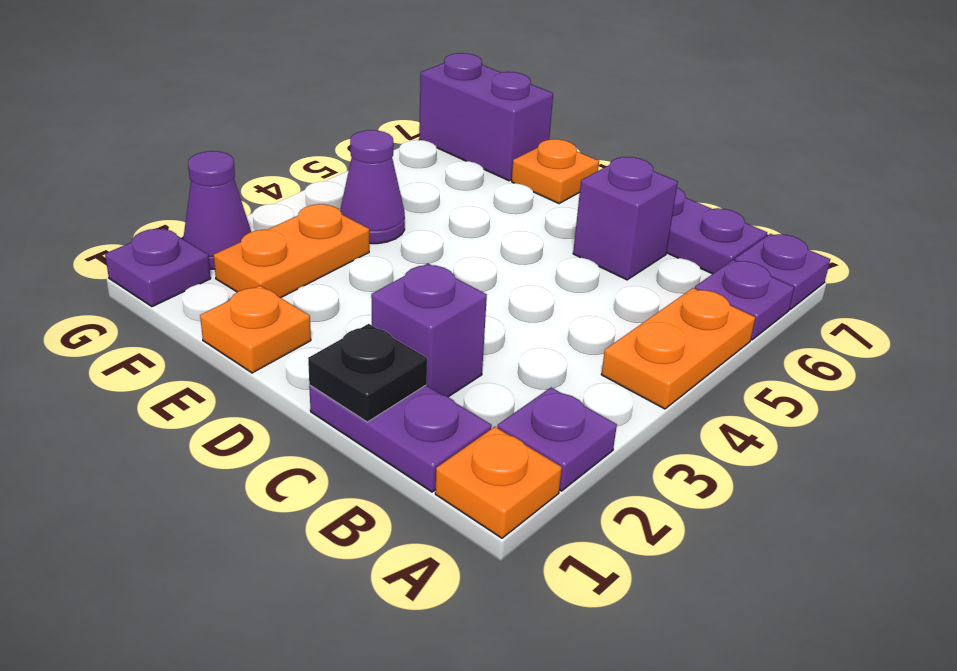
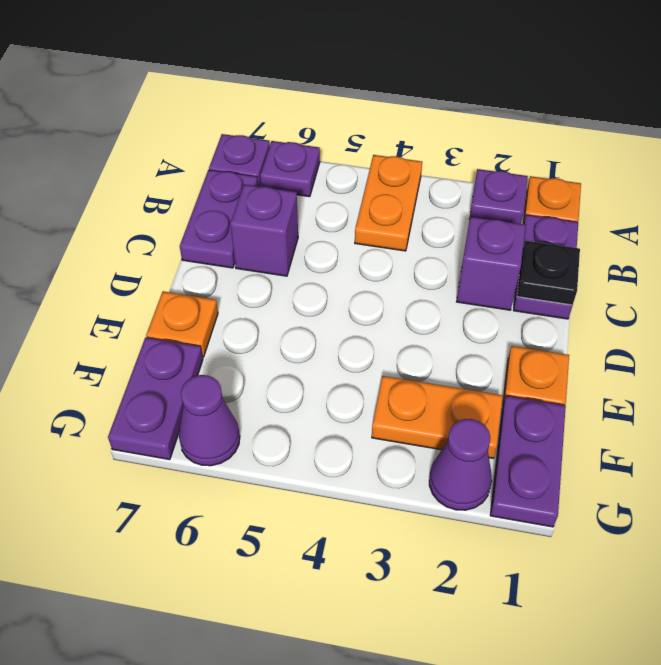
orange 1x2 plate [601,288,755,409] -> orange 1x2 plate turned to [355,155,422,251]
purple 1x1 cone [340,130,405,244] -> purple 1x1 cone moved to [179,375,240,466]
purple 1x2 brick [419,53,553,181] -> purple 1x2 plate [108,337,203,460]
purple 1x1 plate [105,228,211,307] -> purple 1x2 plate [490,396,566,527]

